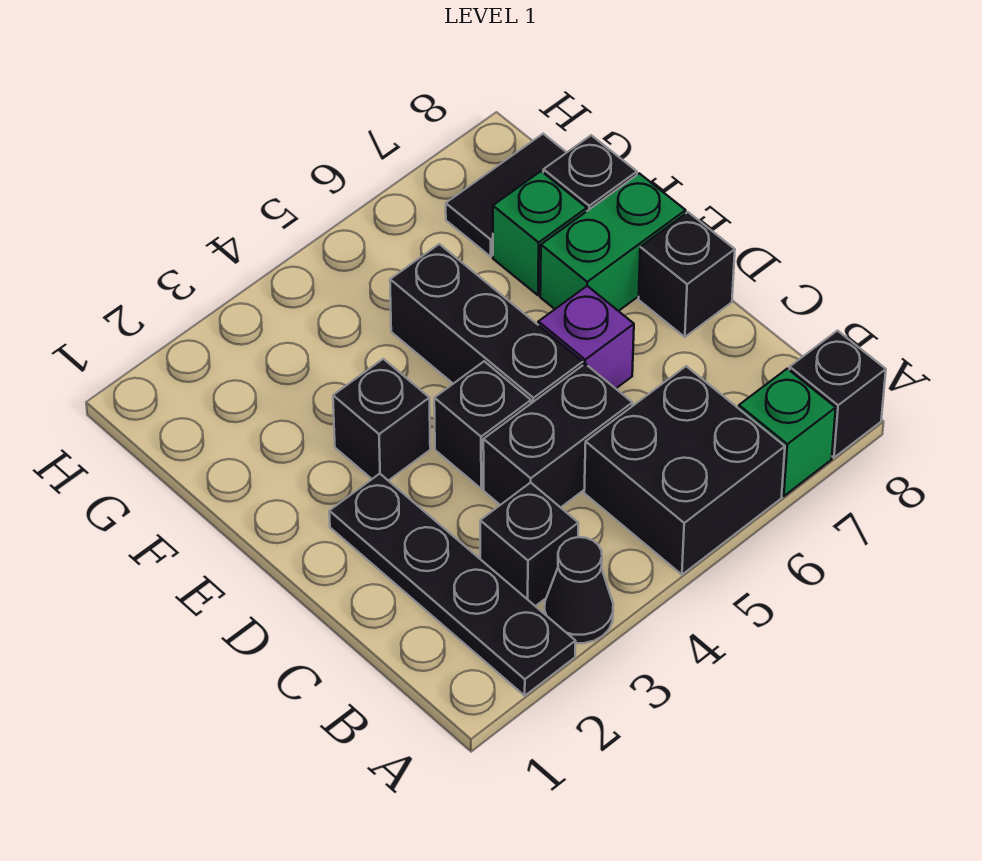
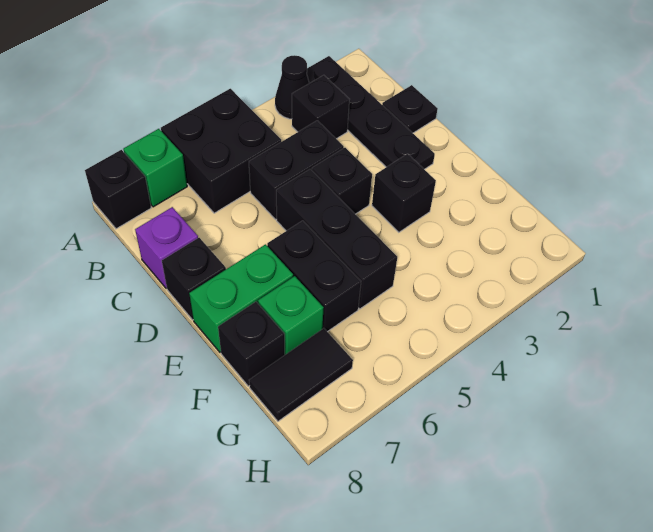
none -> black 1x1 plate [382,85,438,133]
purple 1x1 brick [538,286,634,388] -> purple 1x1 brick moved to [135,207,198,288]
none -> black 1x2 brick [267,221,361,332]

